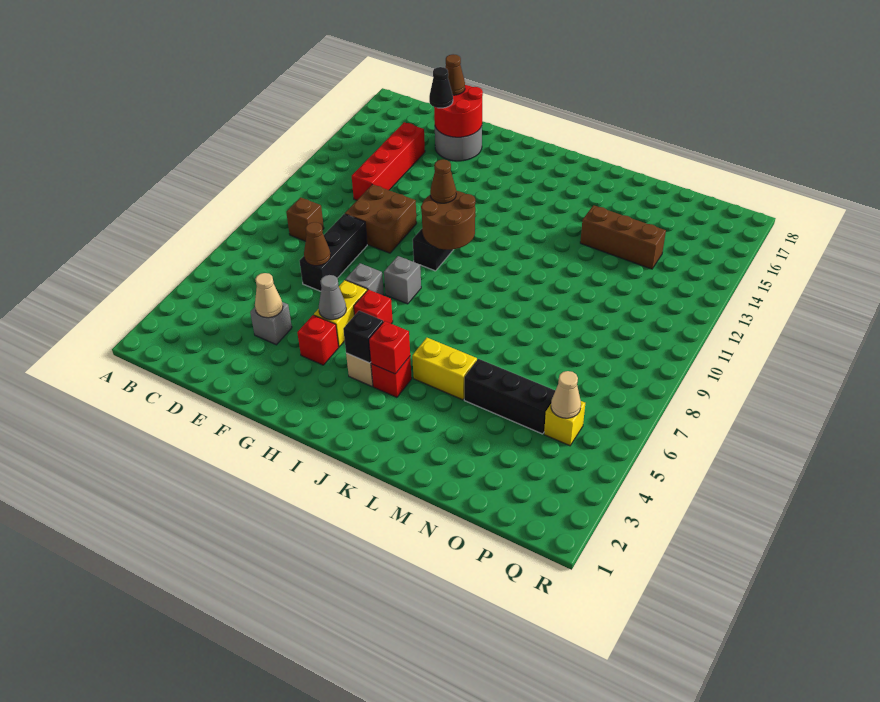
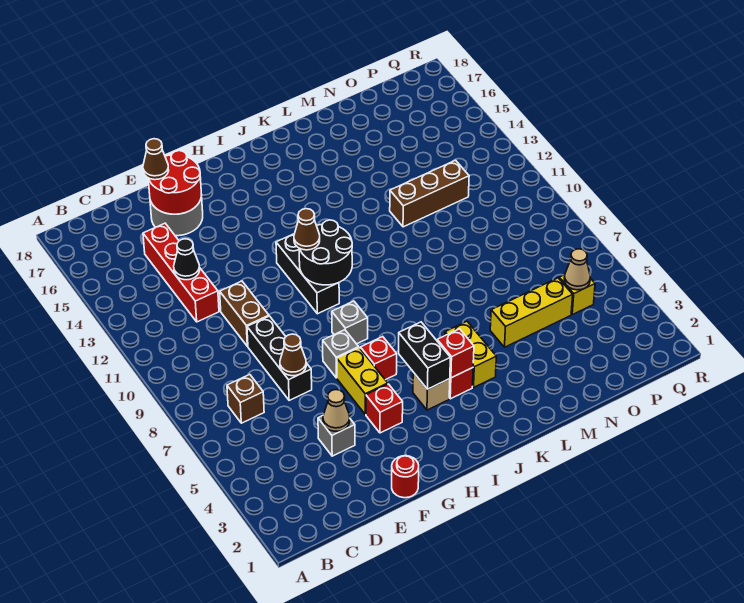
brown 1x1 brick [286,197,324,241] -> brown 1x1 brick moved to [227,374,264,423]
brown 2x2 brick [345,184,417,253] -> brown 1x2 brick [220,281,269,346]
black 1x1 cone [429,67,453,108] -> black 1x1 cone moved to [174,239,200,280]
none -> red 1x1 round brick [392,456,419,498]
grey 1x1 cone [319,275,346,320] -> none
brown 2x2 round brick [421,191,475,250] -> black 2x2 round brick [299,220,352,285]
black 1x1 brick [343,311,383,363] -> black 1x2 brick [399,322,450,389]
yellow 1x2 brick [412,338,477,400] -> yellow 1x2 brick turned to [445,321,496,387]
black 1x3 brick [464,359,555,434] -> yellow 1x3 brick [490,278,573,347]
brown 1x3 brick [580,205,666,269] -> brown 1x3 brick moved to [390,160,469,227]

